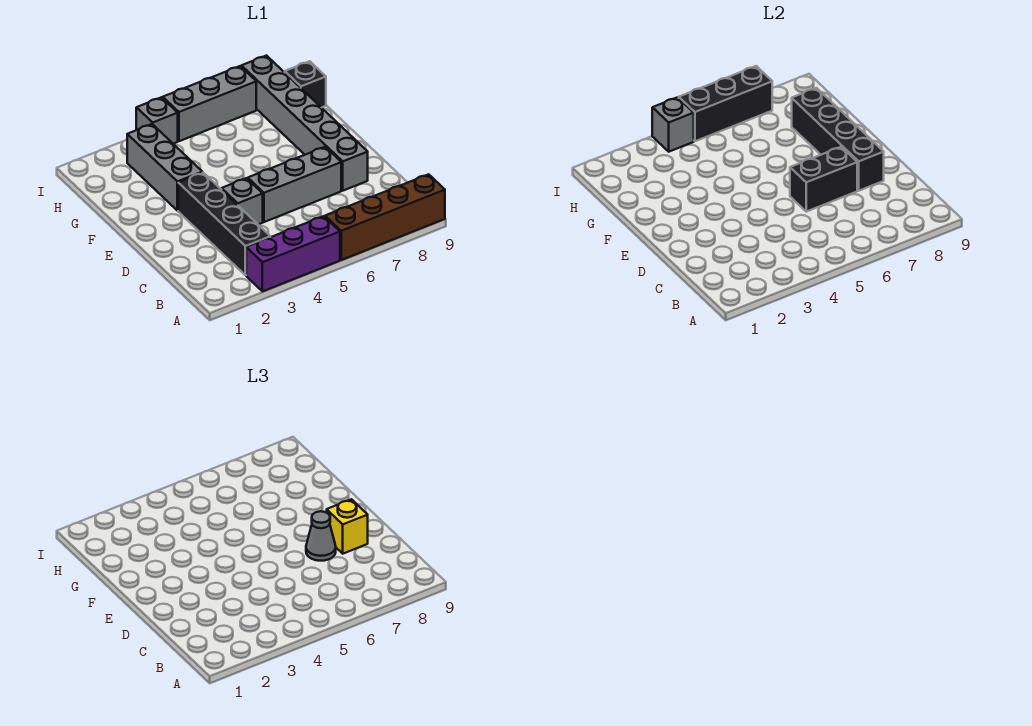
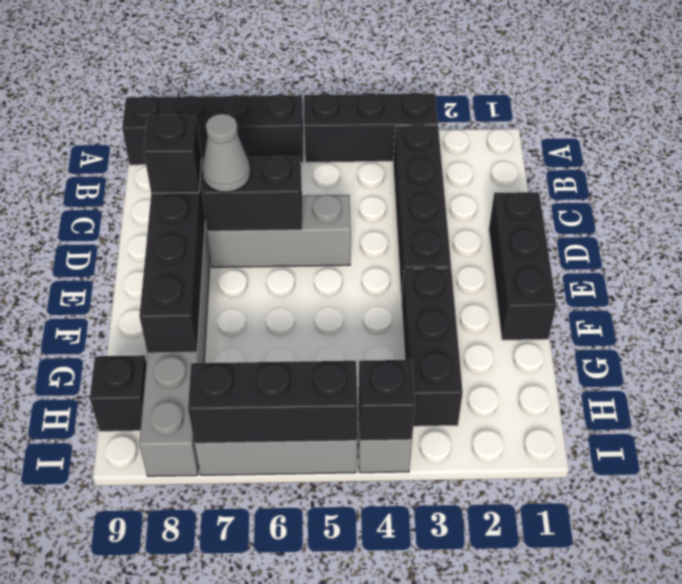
purple 1x3 brick [246,216,340,291] -> black 1x3 brick [304,92,438,163]
brown 1x4 brick [325,174,445,260] -> black 1x4 brick [122,94,303,165]
none -> black 1x3 brick [489,192,556,340]
grey 1x1 brick [222,178,263,224] -> none
yellow 1x1 brick [327,499,368,554] -> black 1x1 brick [144,114,202,193]
grey 1x3 brick [127,124,202,211] -> black 1x3 brick [402,268,463,426]
grey 1x1 brick [652,97,694,152] -> black 1x1 brick [358,360,415,441]

